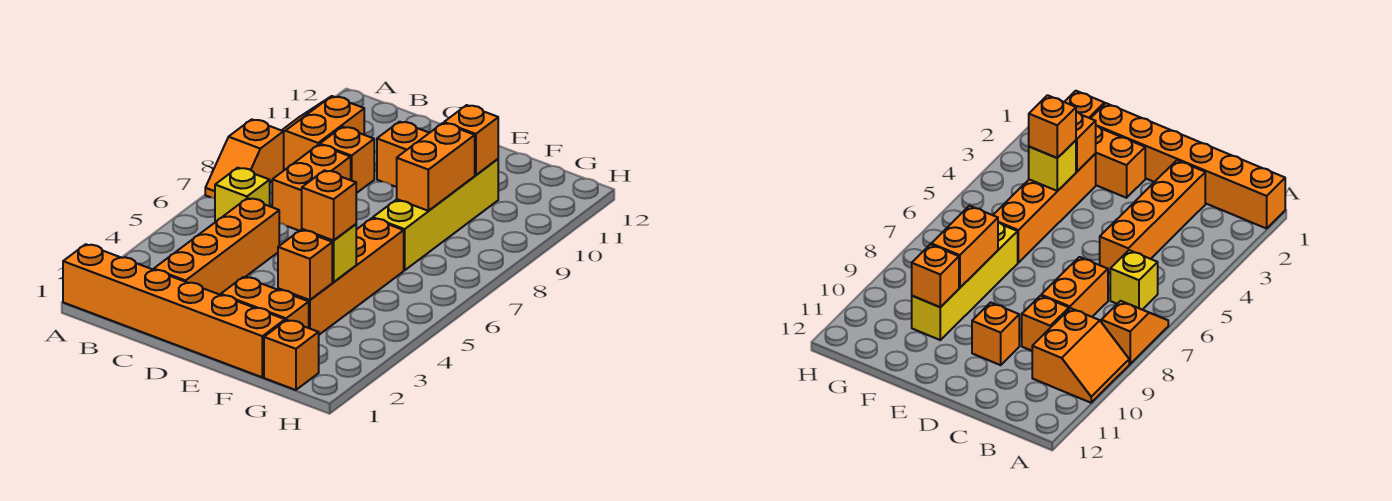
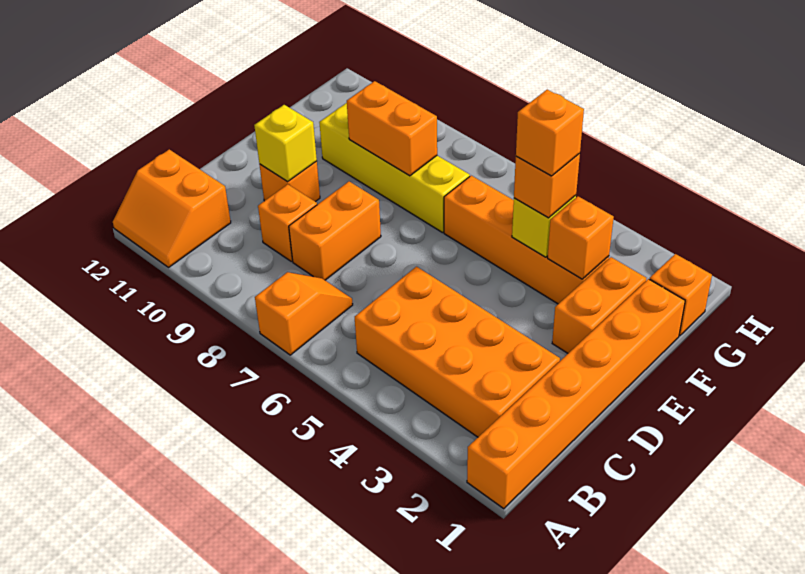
orange 1x2 slope [205,119,284,198] -> orange 1x2 slope turned to [255,272,353,355]
orange 2x2 slope [282,96,364,170] -> orange 2x2 slope moved to [113,149,231,267]
yellow 1x1 brick [215,168,270,222] -> yellow 1x1 brick moved to [254,105,317,182]
orange 1x4 brick [154,198,279,295] -> orange 2x4 brick [355,267,560,437]
orange 1x2 brick [272,145,351,231] -> orange 1x2 brick turned to [289,182,381,280]
orange 1x1 brick [444,105,498,175] -> orange 1x1 brick moved to [516,90,584,176]

